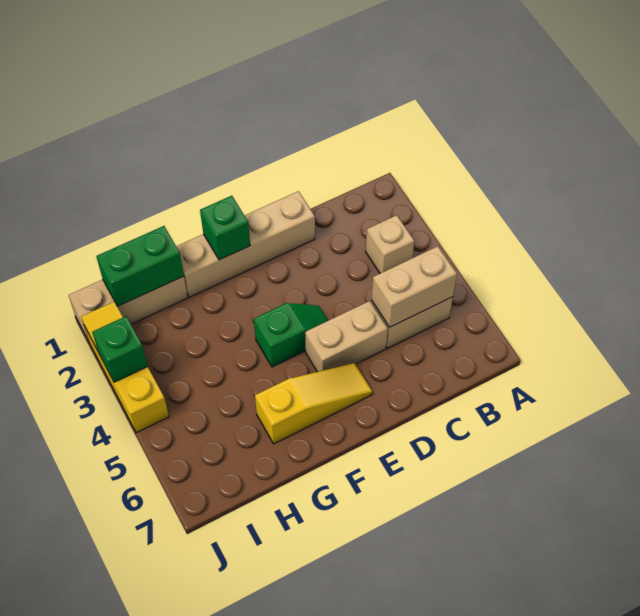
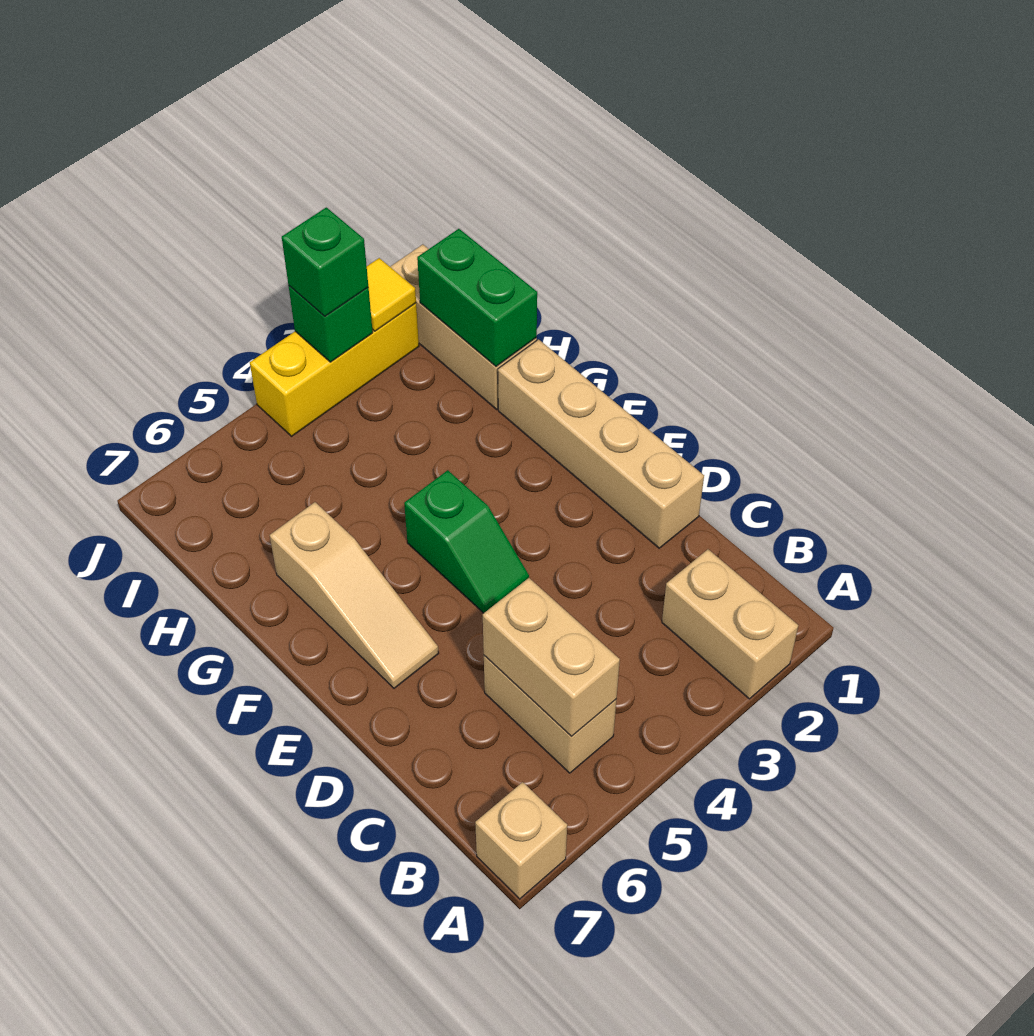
tan 1x1 brick [366,215,414,273] -> tan 1x1 brick moved to [475,782,567,899]
tan 1x2 brick [305,301,388,372] -> tan 1x2 brick moved to [662,549,798,699]
yellow 1x3 slope [255,363,372,444] -> tan 1x3 slope [270,502,439,688]
green 1x1 brick [200,196,250,260] -> green 1x1 brick moved to [282,207,368,316]

